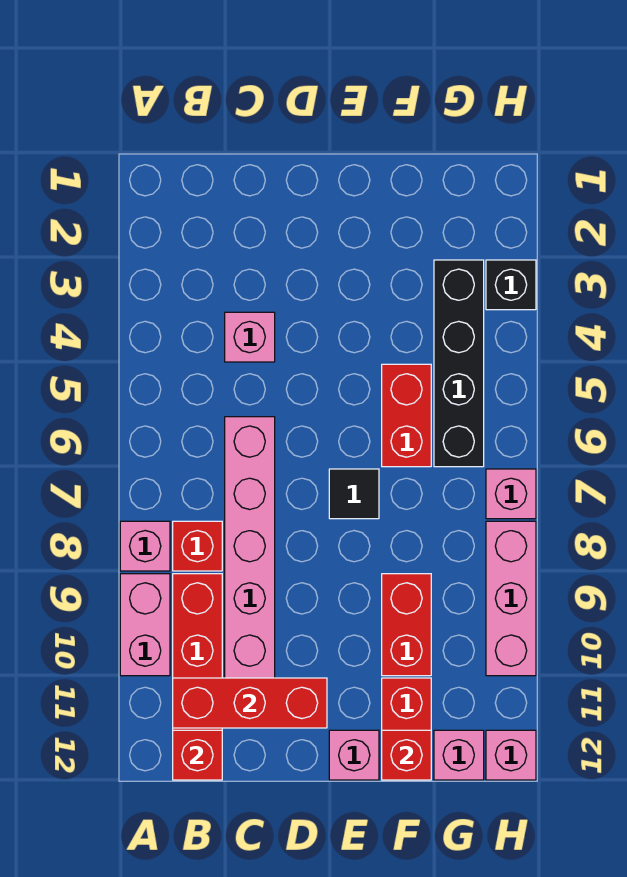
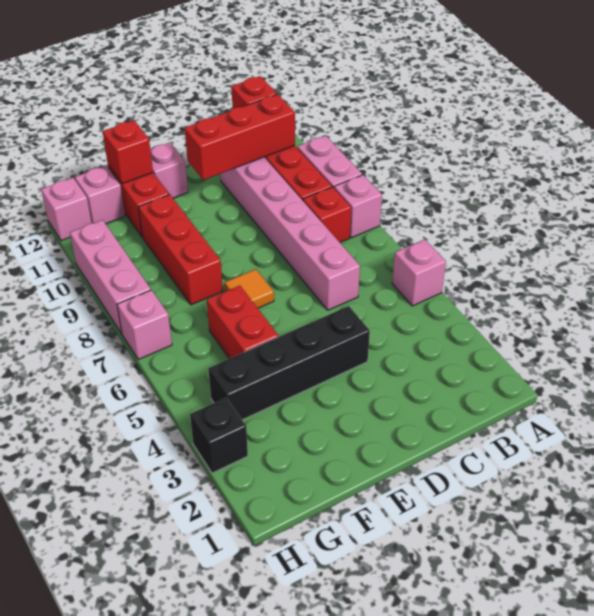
pink 1x1 brick [225,312,275,362] -> pink 1x1 brick moved to [392,239,446,306]
black 1x1 tile [329,469,379,519] -> orange 1x1 tile [225,269,274,308]
red 1x2 brick [382,574,431,676] -> red 1x3 brick [138,194,223,305]
black 1x4 brick [434,260,484,467] -> black 1x4 brick turned to [208,306,370,420]

